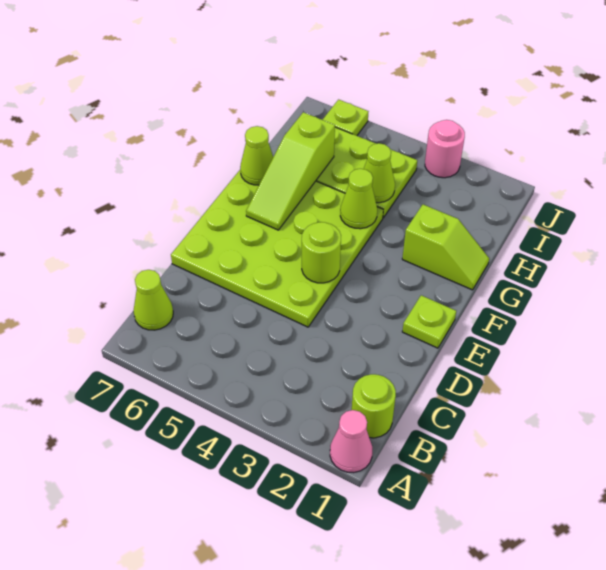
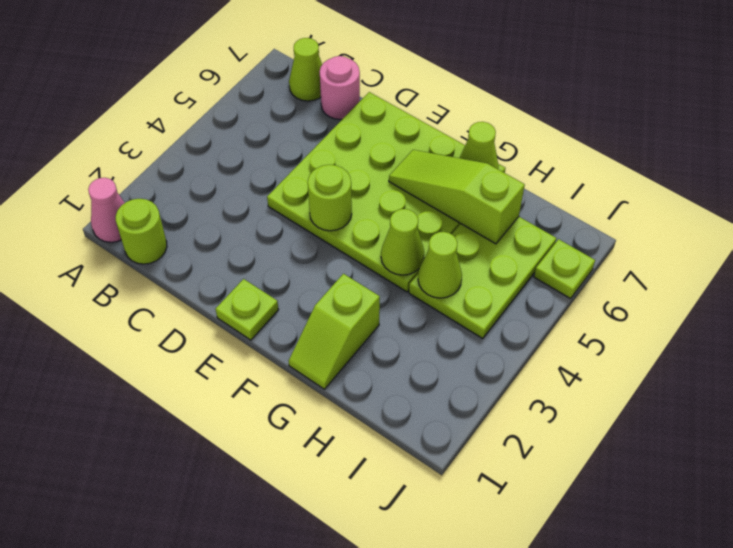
pink 1x1 round brick [425,120,465,178] -> pink 1x1 round brick moved to [320,56,360,119]

